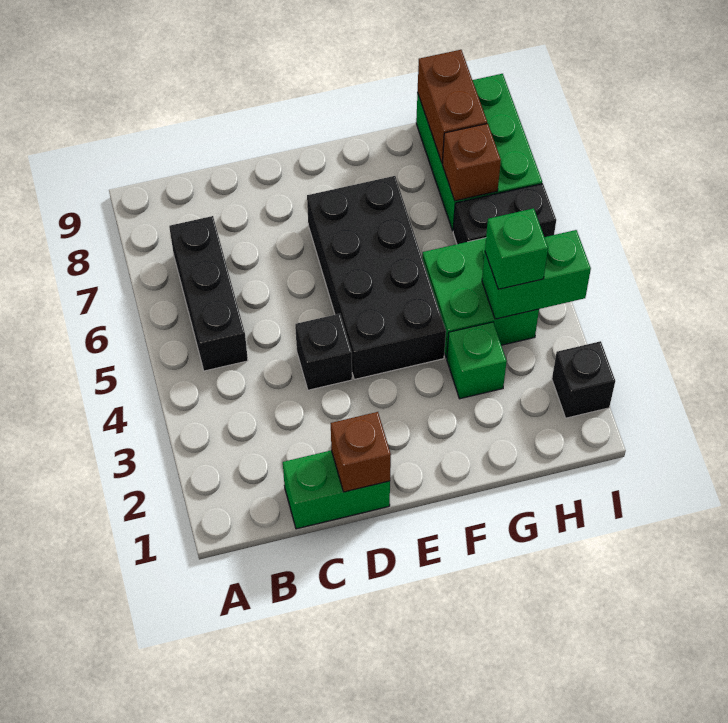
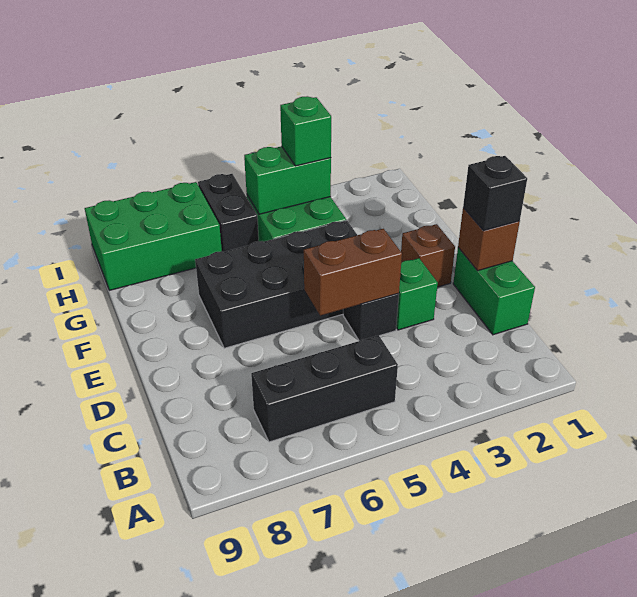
green 1x1 brick [447,322,507,399] -> green 1x1 brick moved to [396,258,438,330]
green 1x2 brick [482,230,591,319] -> green 1x2 brick turned to [244,146,331,214]
brown 1x1 brick [442,124,501,201] -> brown 1x1 brick moved to [401,224,455,287]
brown 1x2 brick [418,50,487,163] -> brown 1x2 brick moved to [304,229,402,316]
black 1x1 brick [552,341,615,418] -> black 1x1 brick moved to [463,156,527,231]

